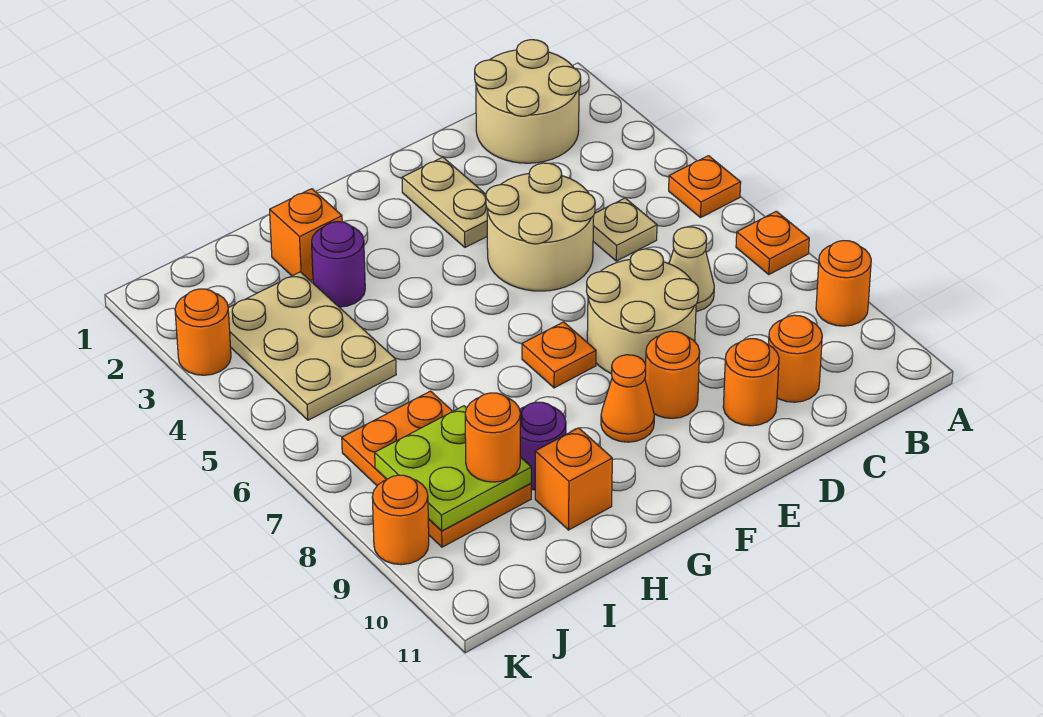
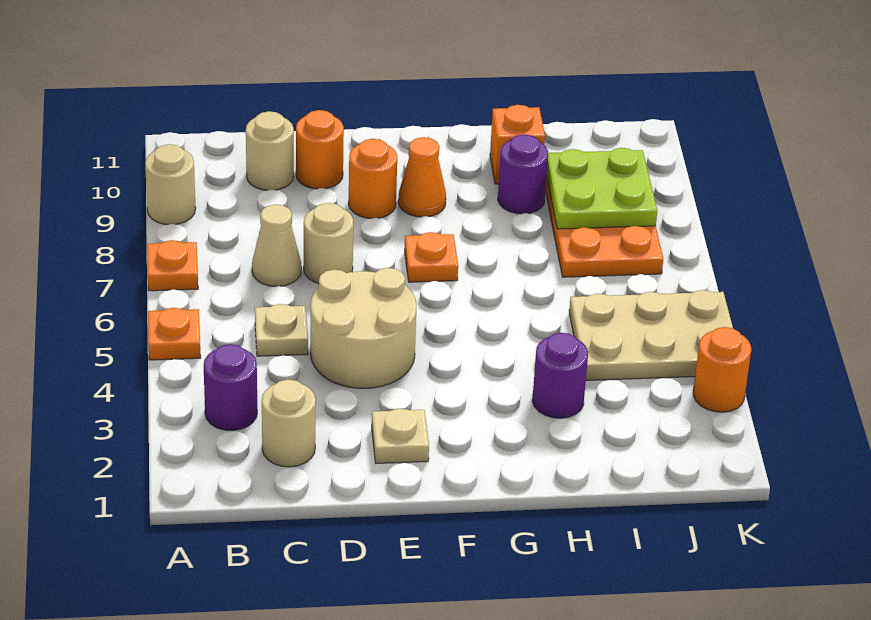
orange 1x1 round brick [816,241,871,326] -> tan 1x1 round brick [145,144,196,225]
tan 2x2 round brick [475,40,581,163] -> tan 1x1 round brick [262,379,316,467]
none -> purple 1x1 round brick [204,344,257,431]
orange 1x1 round brick [769,315,822,402] -> tan 1x1 round brick [246,111,294,190]
tan 2x2 round brick [587,249,698,374] -> tan 1x1 round brick [304,203,353,283]
tan 1x2 plate [402,157,487,247] -> tan 1x1 plate [372,408,429,463]
orange 1x1 brick [270,189,342,281] -> none
tan 2x3 plate [228,272,396,420] -> tan 2x3 plate turned to [569,290,733,380]
orange 1x1 round brick [465,393,520,482] -> none
orange 1x1 round brick [372,475,429,565] -> none

